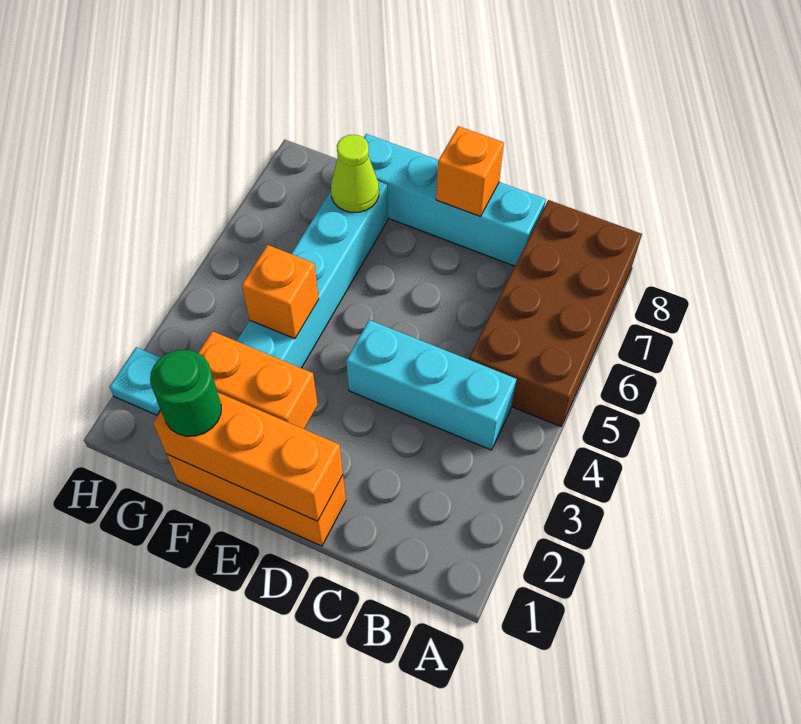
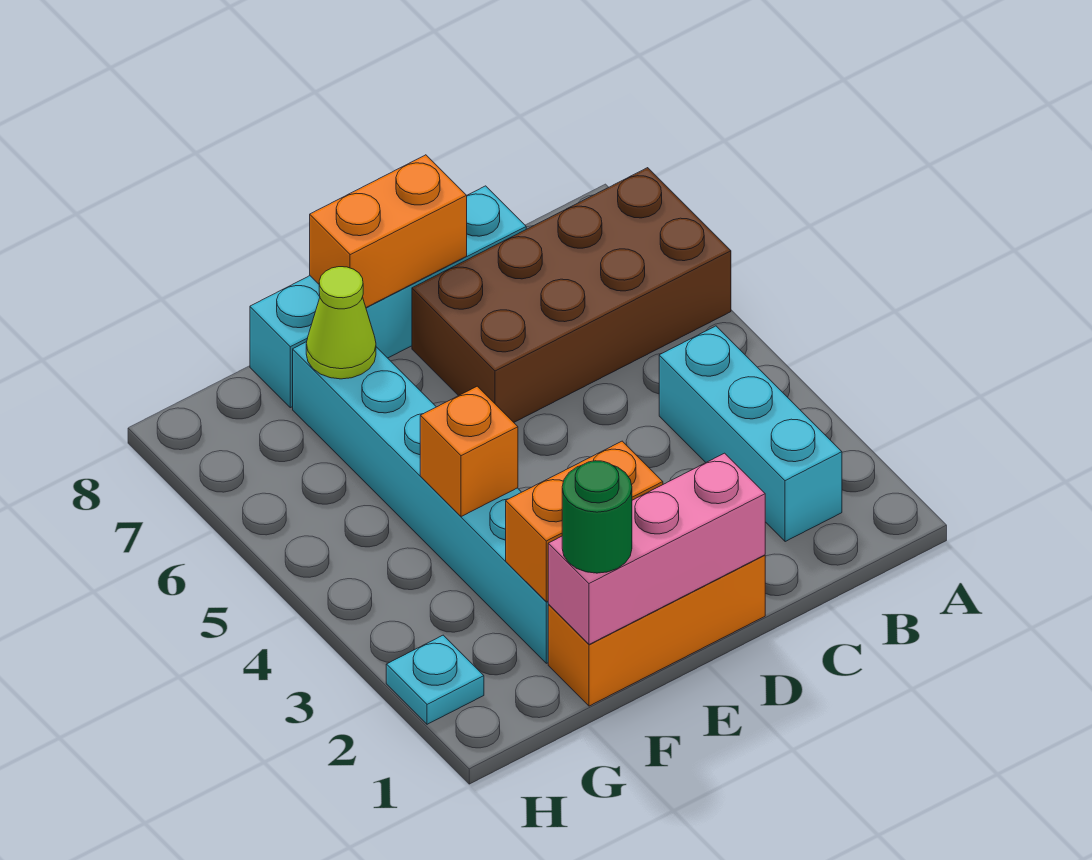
brown 2x4 brick [469,200,642,427] -> brown 2x4 brick turned to [412,168,731,422]
cyan 1x3 brick [346,320,516,450] -> cyan 1x3 brick turned to [659,326,842,542]
orange 1x3 brick [153,393,343,521] -> pink 1x3 brick [548,453,765,644]
orange 1x1 brick [436,126,504,216] -> orange 1x2 brick [310,155,467,307]

